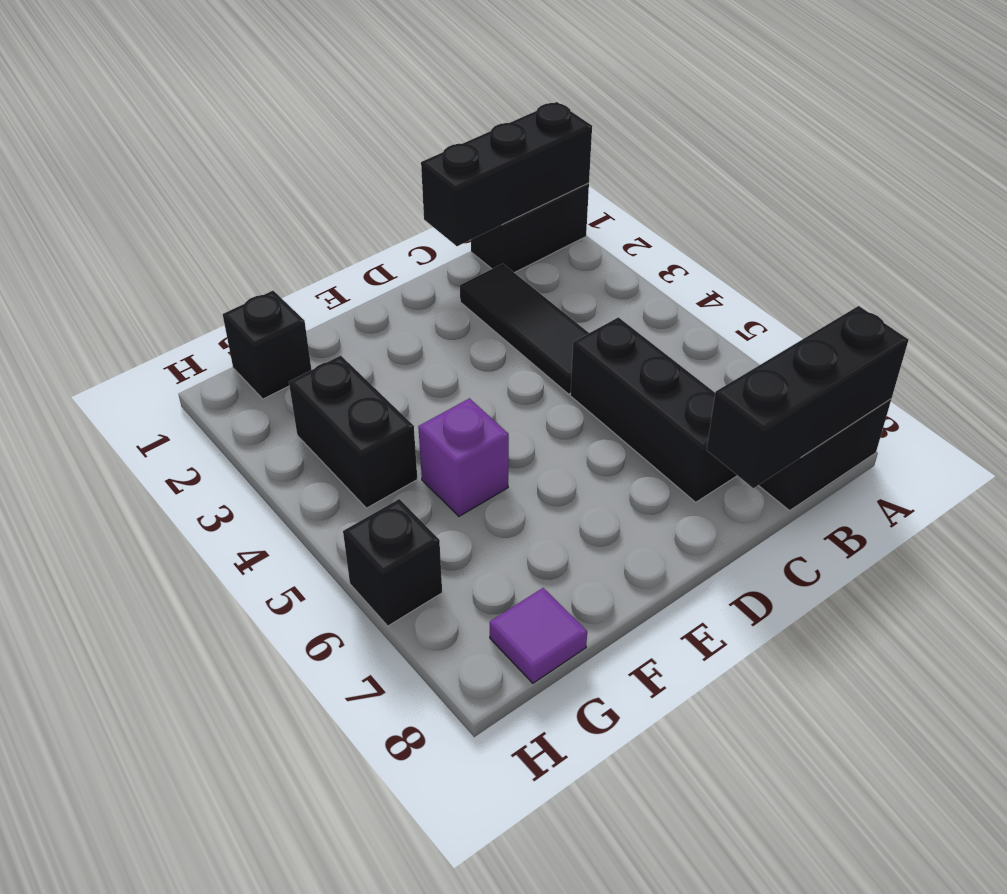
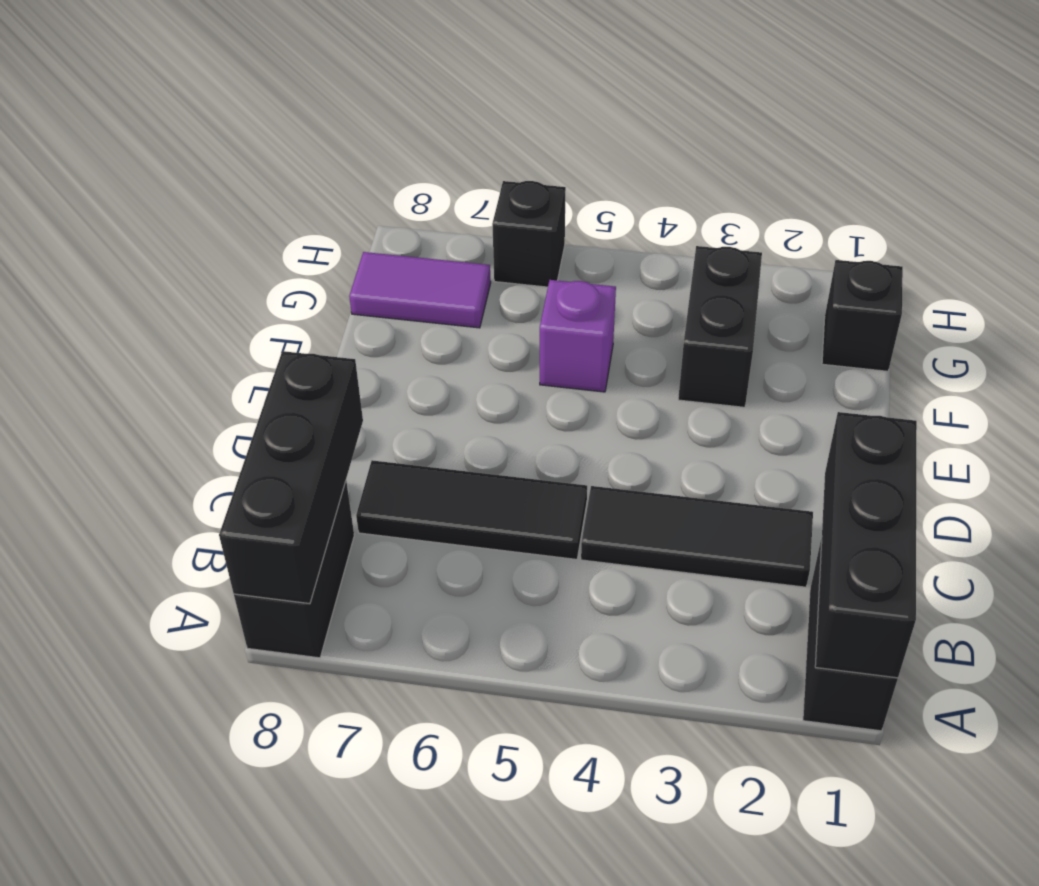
black 1x3 brick [570,317,737,502] -> black 1x3 tile [356,460,587,559]
black 1x2 brick [289,356,417,508] -> black 1x2 brick turned to [678,246,762,407]
purple 1x1 tile [490,588,587,683] -> purple 1x2 tile [349,252,491,328]

